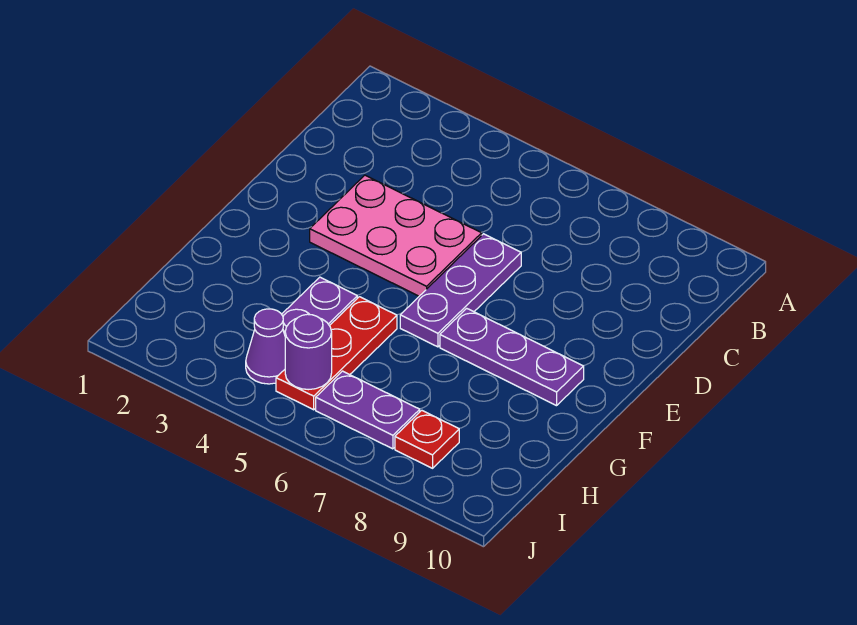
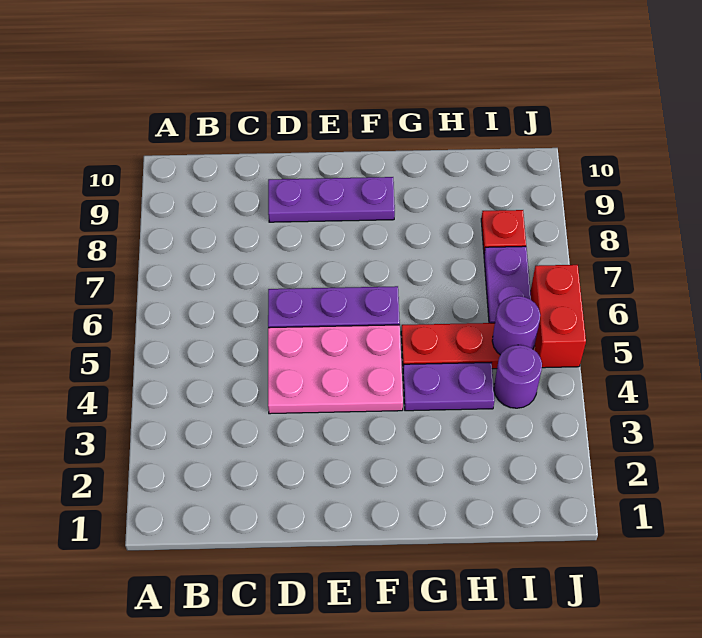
pink 2x3 plate [310,175,482,296] -> pink 2x3 plate turned to [268,325,403,414]
purple 1x3 plate [440,308,584,406] -> purple 1x3 plate turned to [268,177,395,222]
purple 1x1 cone [246,309,285,384] -> purple 1x1 round brick [494,345,542,408]
none -> red 1x2 brick [530,265,586,368]

